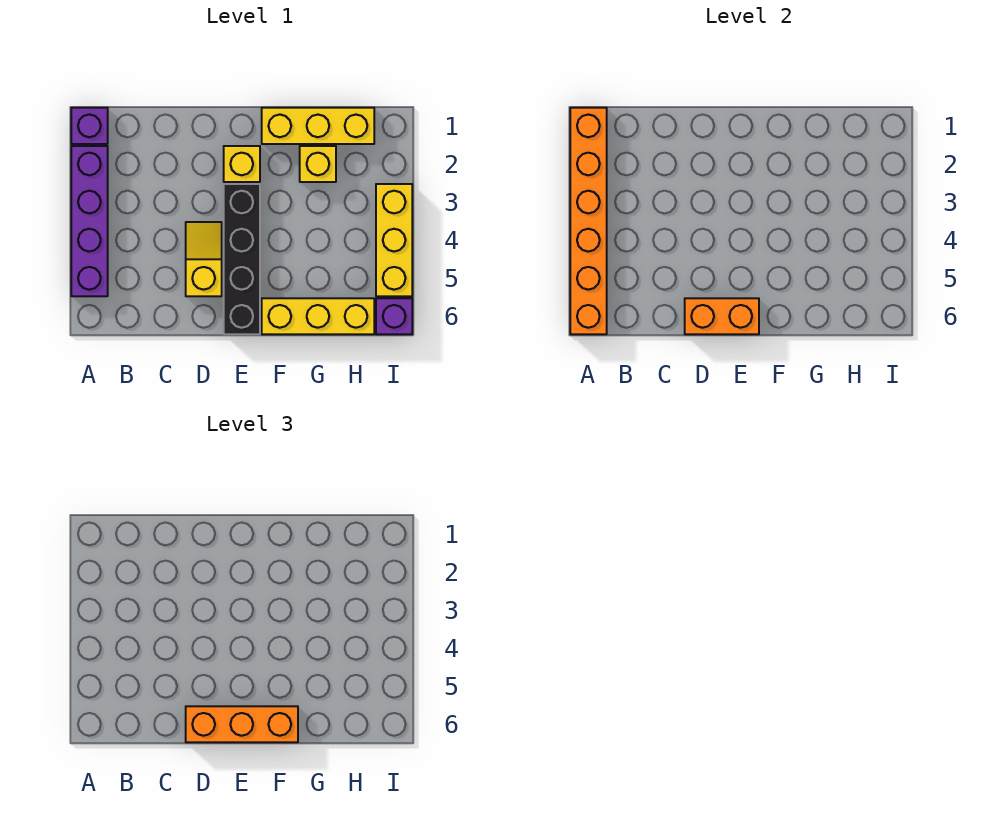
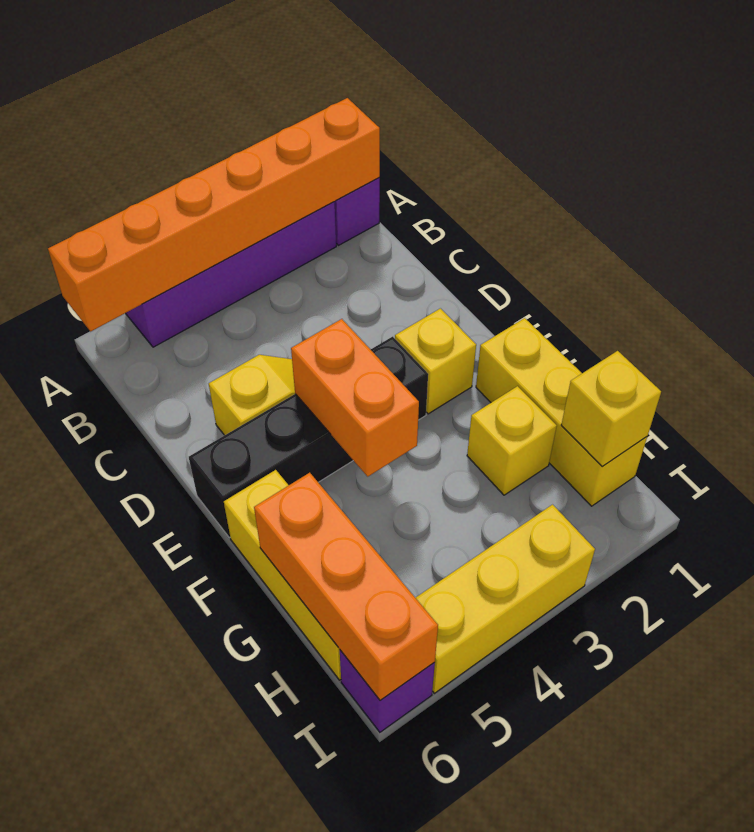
orange 1x2 brick [685,298,759,334] -> orange 1x2 brick moved to [291,319,419,476]
orange 1x3 brick [186,706,298,742] -> orange 1x3 brick moved to [254,473,438,700]
none -> yellow 1x1 brick [561,351,661,467]

